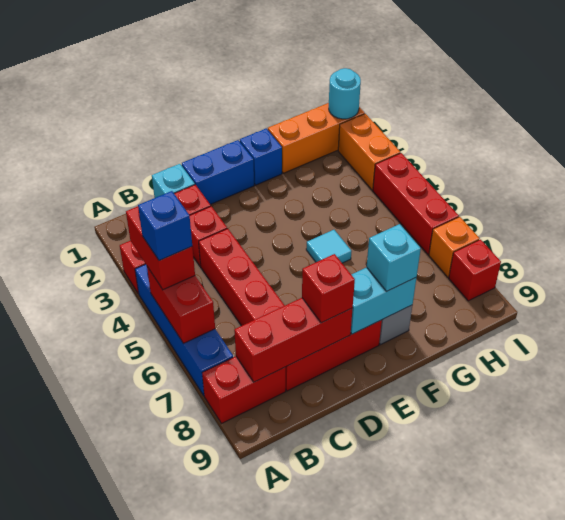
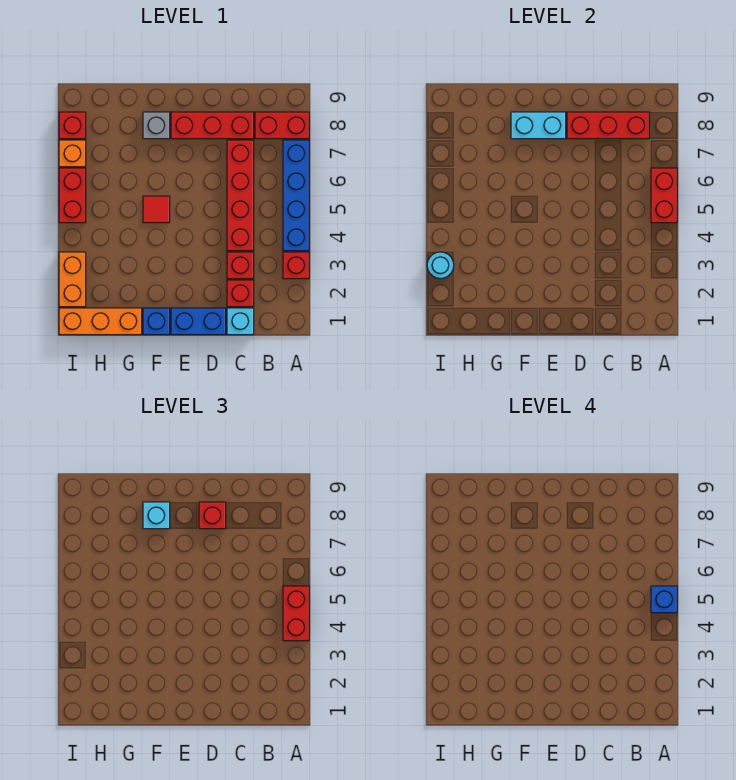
cyan 1x1 tile [306,230,352,263] -> red 1x1 tile [143,196,170,223]
cyan 1x1 round brick [329,68,361,119] -> cyan 1x1 round brick moved to [427,252,454,279]
red 1x3 brick [373,153,459,254] -> red 1x2 brick [59,168,86,223]

